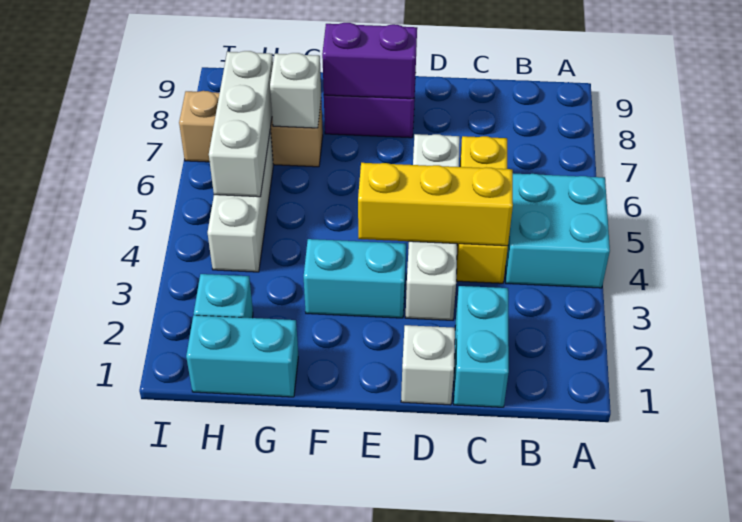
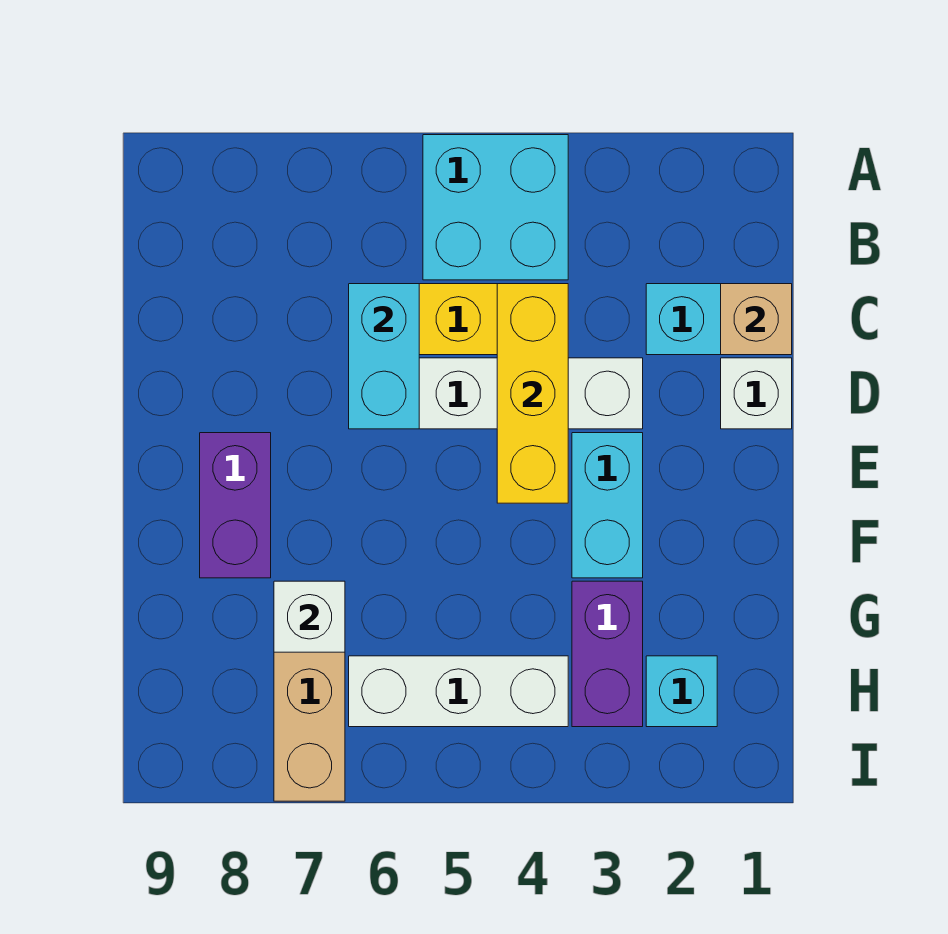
none -> tan 1x1 brick [721,284,792,355]
purple 1x2 brick [322,23,417,99] -> purple 1x2 brick moved to [572,581,643,727]
cyan 1x2 brick [186,315,298,397] -> cyan 1x2 brick moved to [349,284,419,429]
white 1x3 brick [209,51,273,197] -> none

